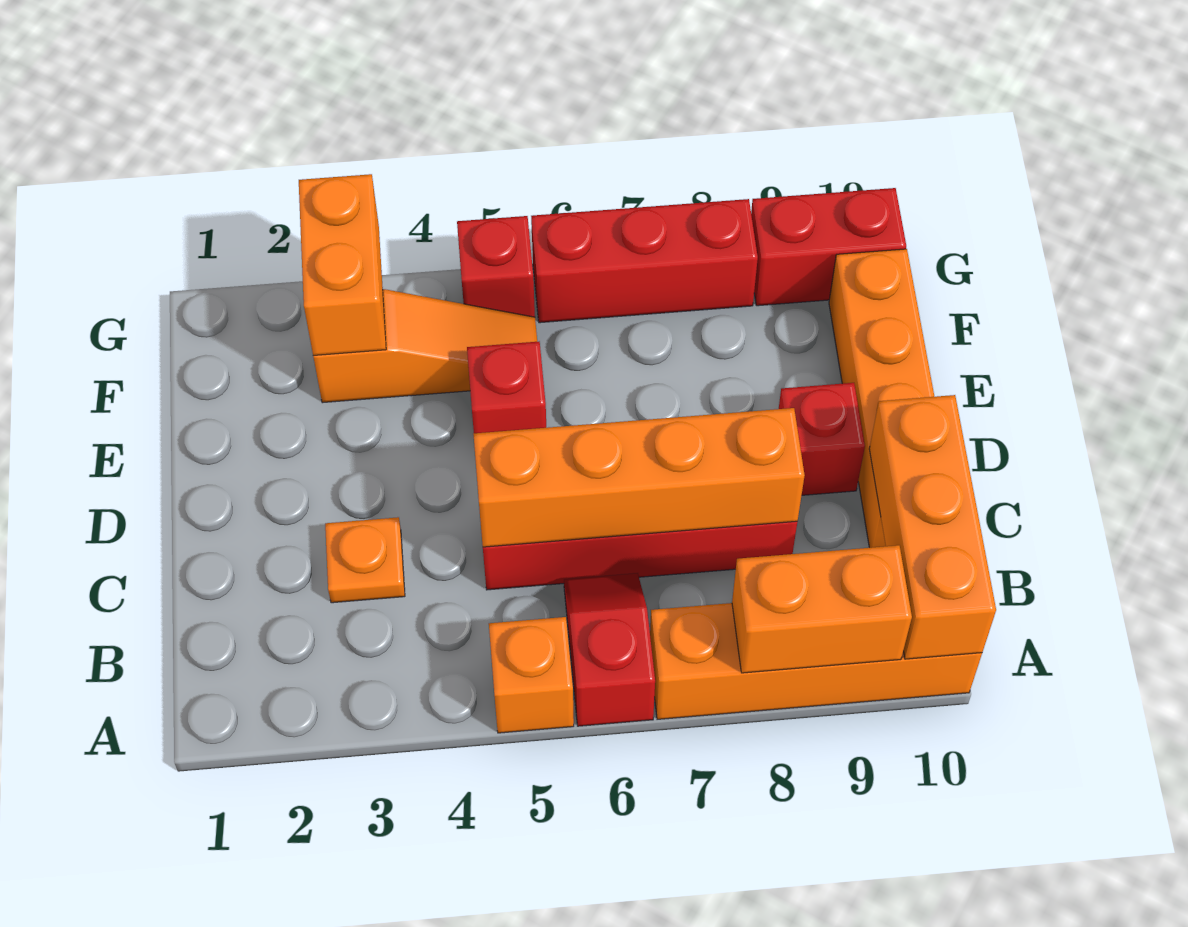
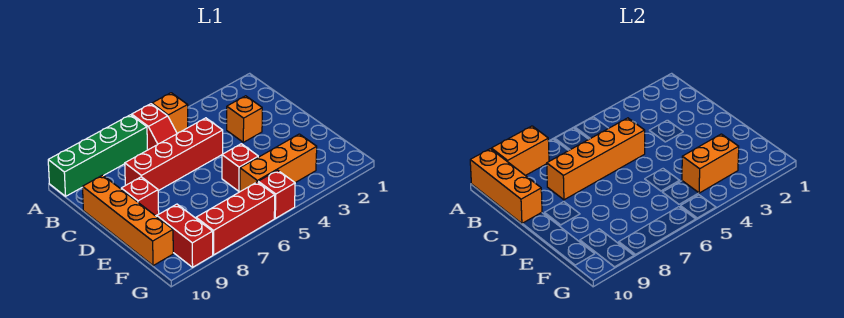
orange 1x4 brick [650,603,982,719] -> green 1x4 brick [48,115,147,196]
orange 1x1 plate [325,517,405,603] -> orange 1x1 brick [227,96,262,142]
orange 1x3 slope [313,289,537,403] -> orange 1x3 brick [240,134,317,192]
orange 1x2 brick [299,174,386,355] -> orange 1x2 brick turned to [682,134,739,193]
red 1x2 brick [751,188,906,306] -> red 1x2 brick turned to [157,204,213,267]

